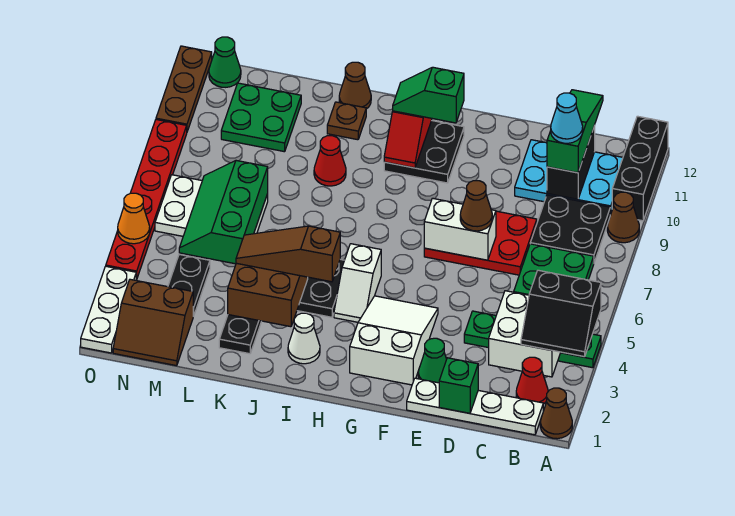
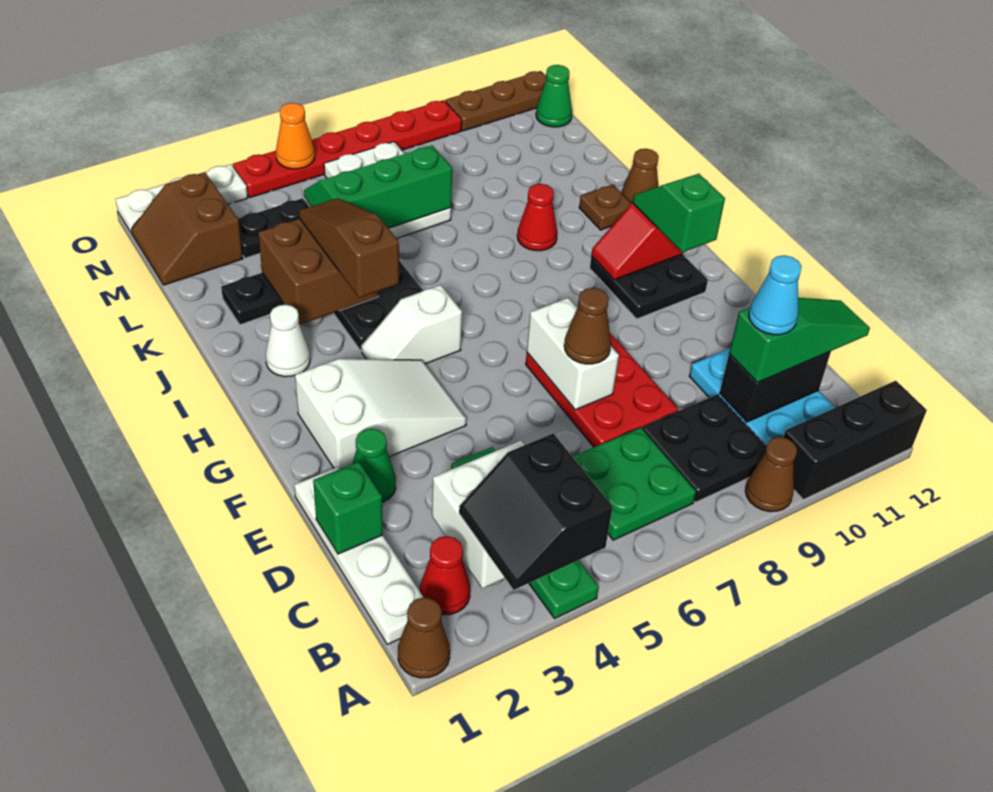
green 2x2 plate [221,83,301,152] -> none

